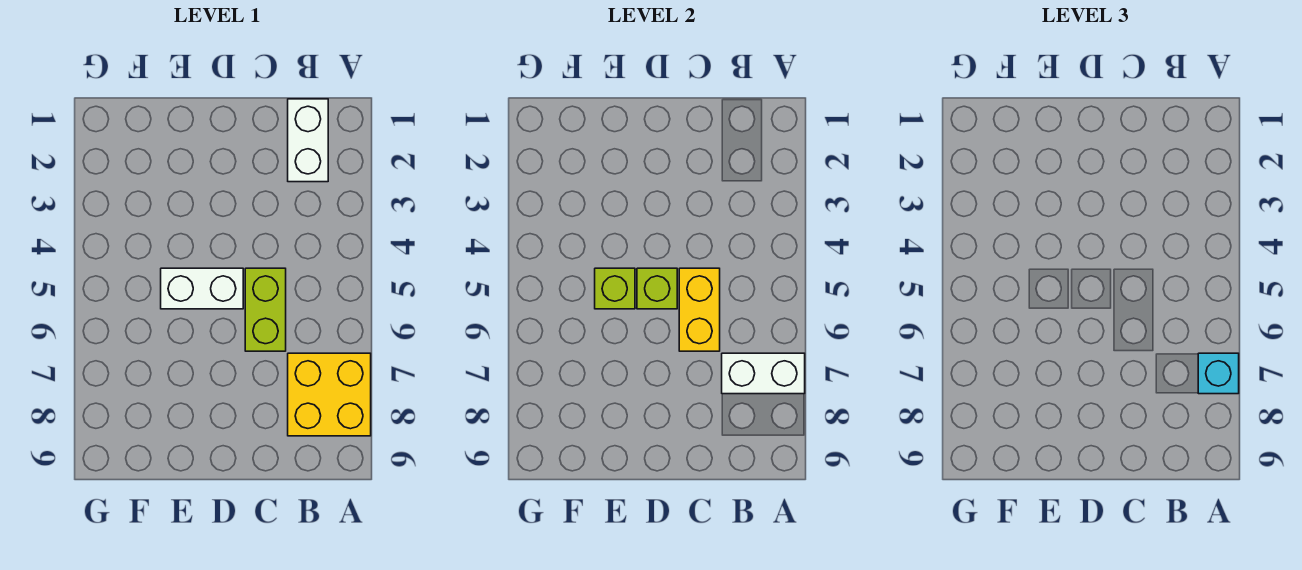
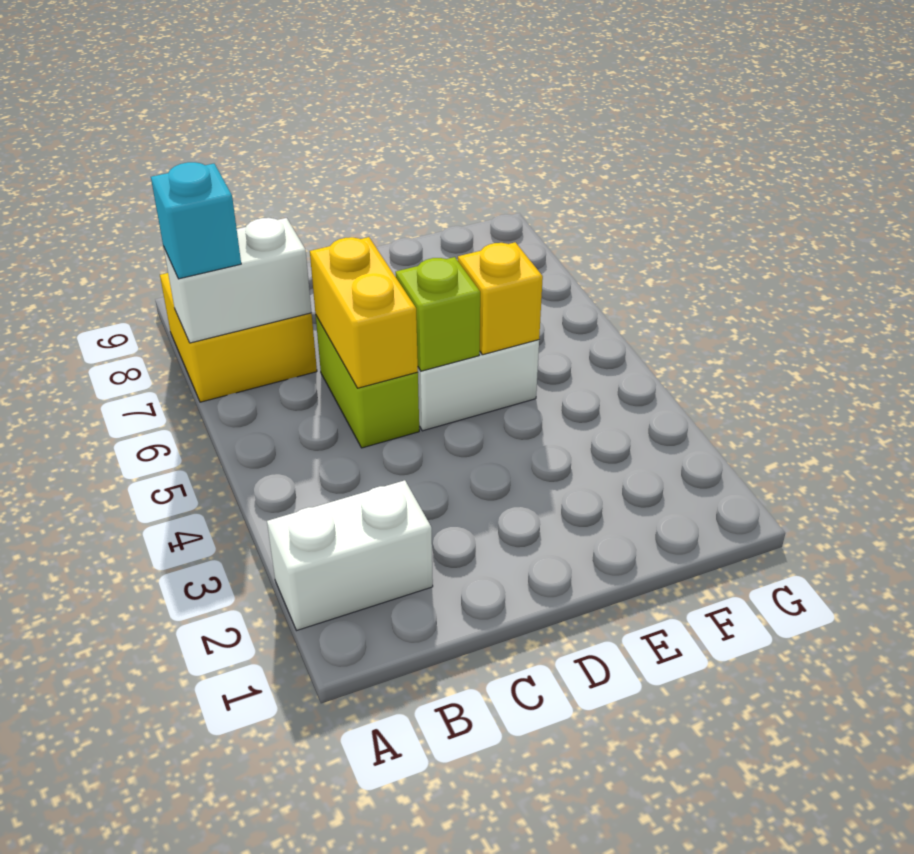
white 1x2 brick [288,99,328,182] -> white 1x2 brick turned to [267,480,433,630]
lime 1x1 brick [595,268,635,309] -> yellow 1x1 brick [458,242,543,355]

